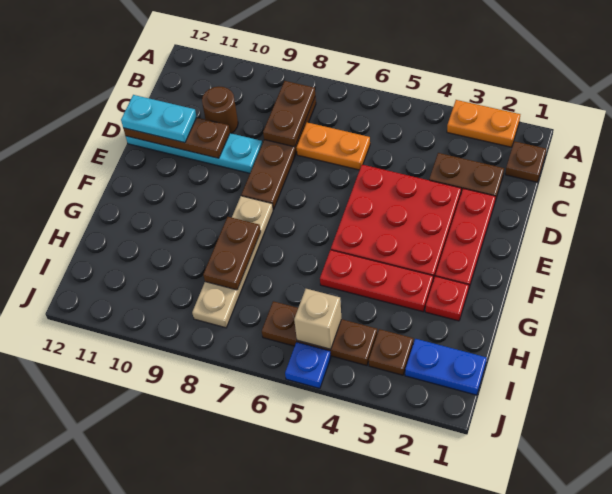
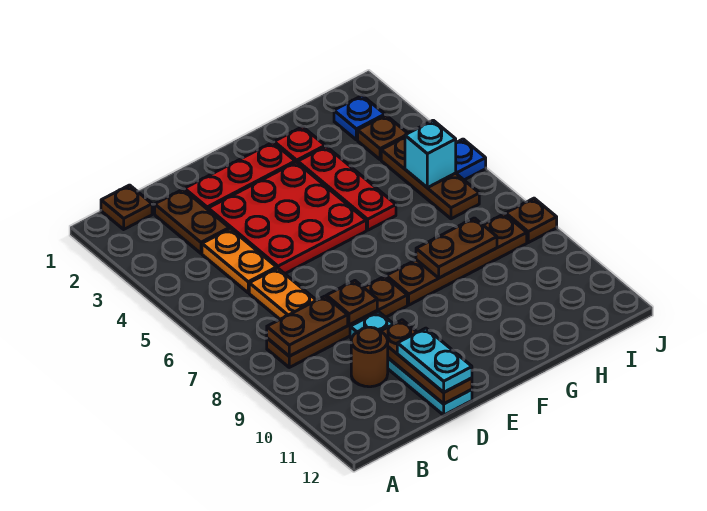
orange 1x2 plate [447,100,520,147] -> orange 1x2 plate moved to [202,229,277,293]
none -> brown 1x1 plate [326,281,377,325]
tan 1x4 plate [192,196,273,328] -> brown 1x4 plate [386,214,527,305]
blue 1x2 plate [405,339,487,395] -> blue 1x1 plate [334,96,385,140]
tan 1x1 brick [294,289,342,349] -> cyan 1x1 brick [405,120,456,188]
none -> brown 1x1 plate [506,198,557,243]

